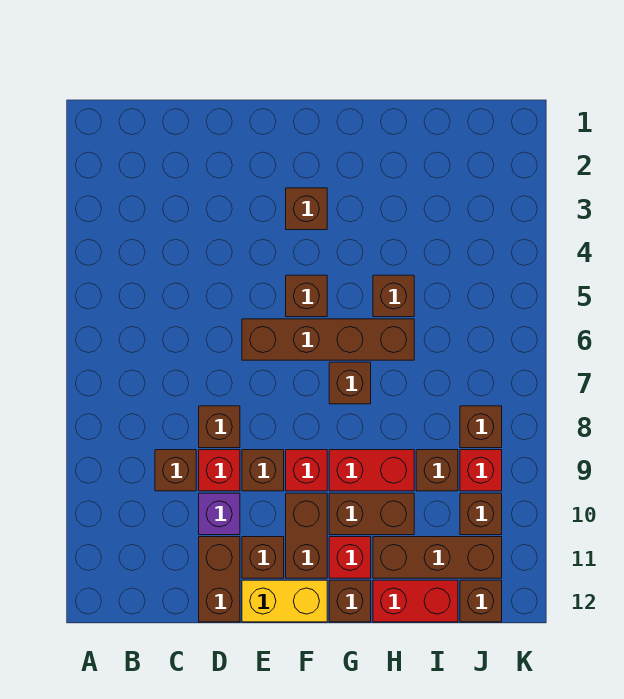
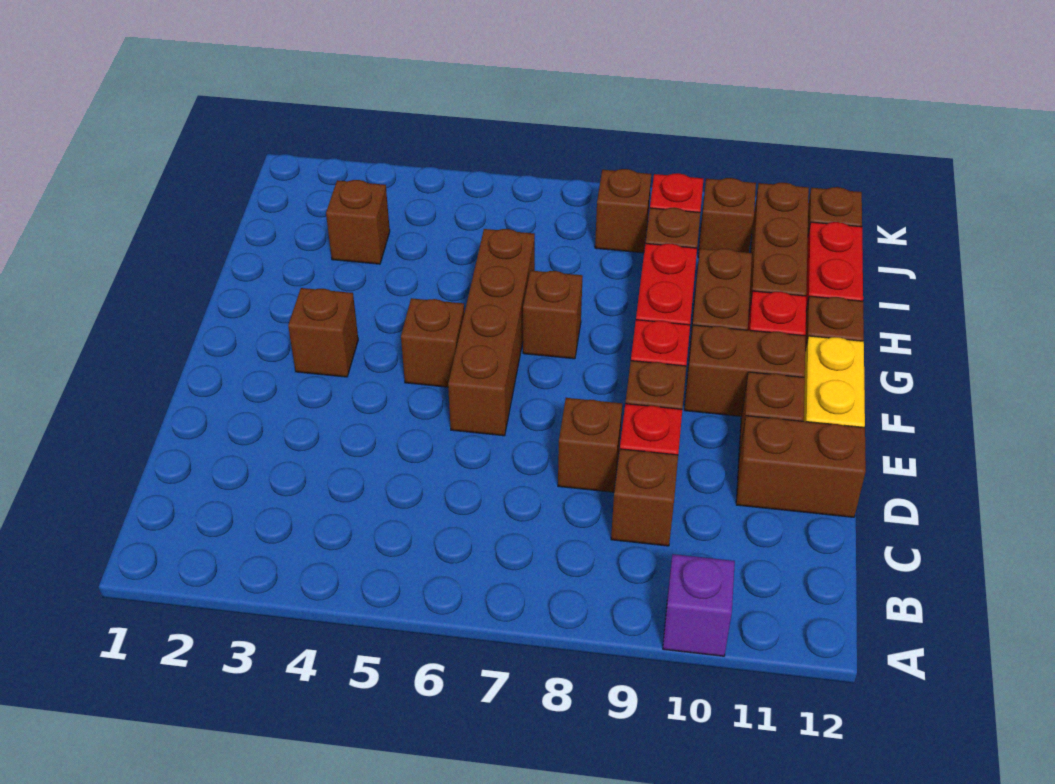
purple 1x1 brick [199,493,240,535] -> purple 1x1 brick moved to [663,554,735,656]
brown 1x1 brick [373,275,414,317] -> brown 1x1 brick moved to [326,180,390,264]

